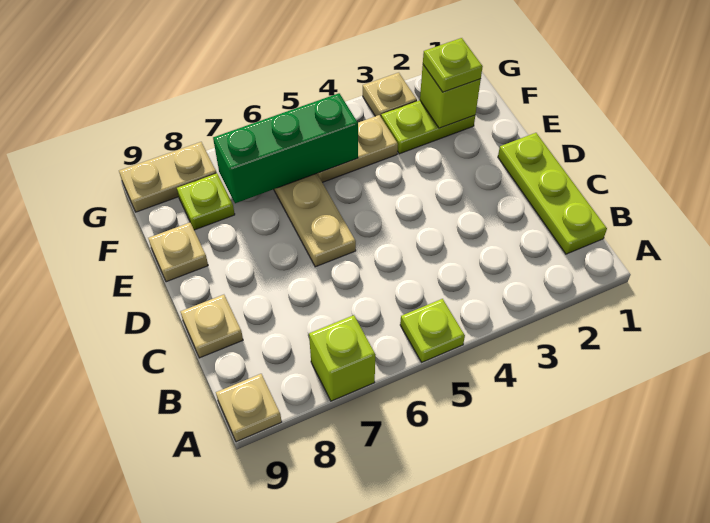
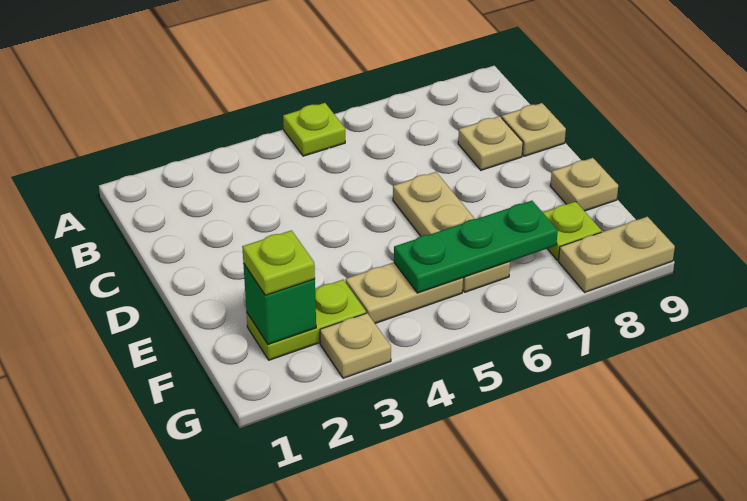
lime 1x1 brick [309,315,375,401] -> none
tan 1x1 plate [216,374,282,442] -> tan 1x1 plate moved to [458,116,523,170]
lime 1x3 plate [498,133,607,254] -> none
lime 1x1 brick [420,65,481,128] -> green 1x1 brick [243,263,316,344]
green 1x3 brick [213,93,358,203] -> green 1x3 plate [394,201,558,293]

